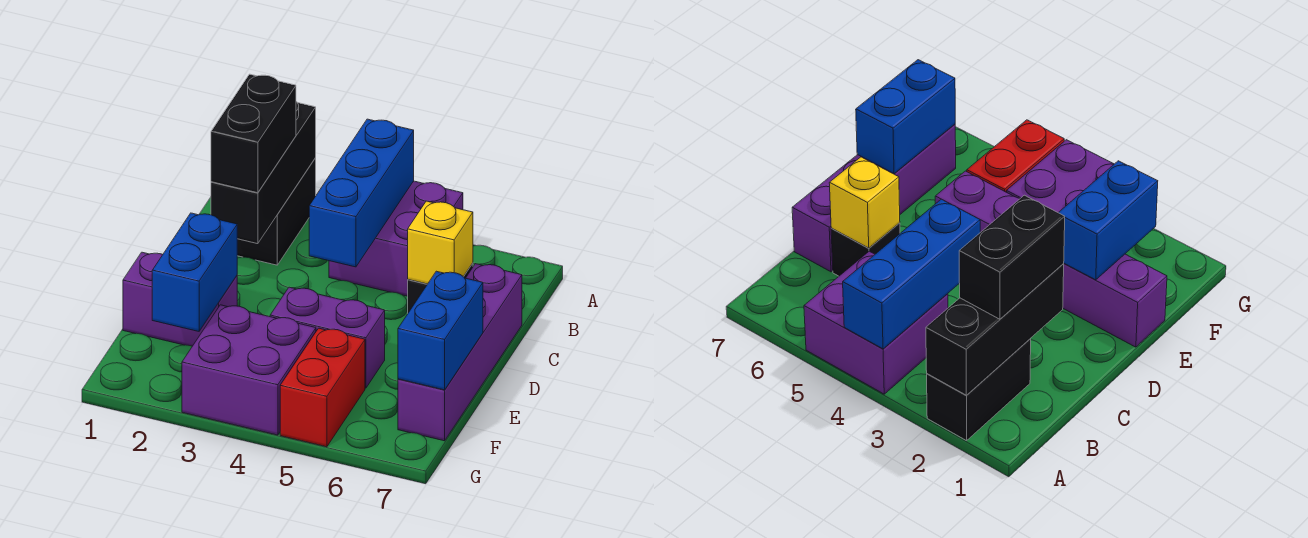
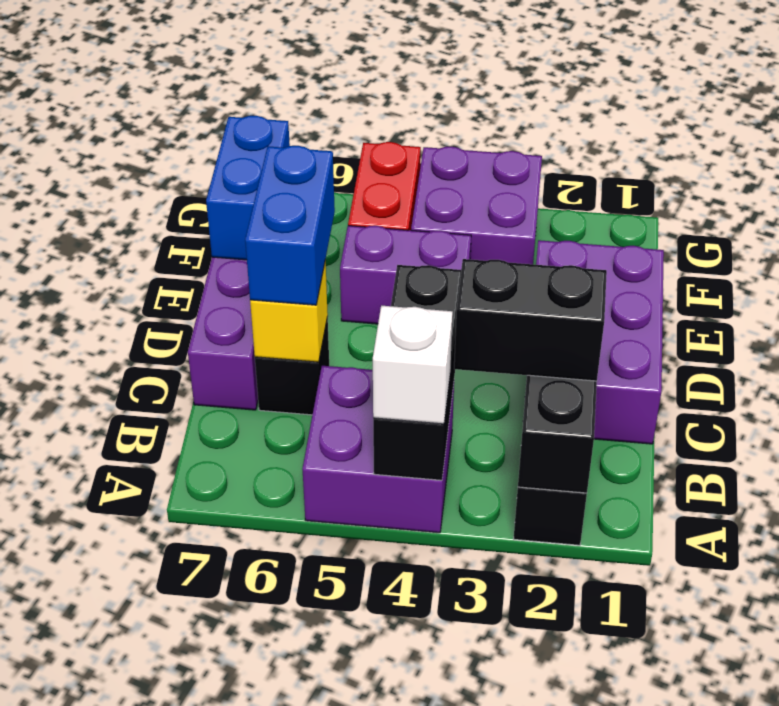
blue 1x3 brick [309,119,414,267] -> black 1x3 brick [373,265,461,480]
none -> white 1x1 brick [373,306,453,424]
black 1x2 brick [211,74,296,193] -> black 1x2 brick turned to [454,259,607,381]
purple 1x2 brick [123,252,237,346] -> purple 2x3 brick [536,240,664,444]
blue 1x2 brick [152,213,237,331] -> blue 1x2 brick moved to [245,146,335,305]

